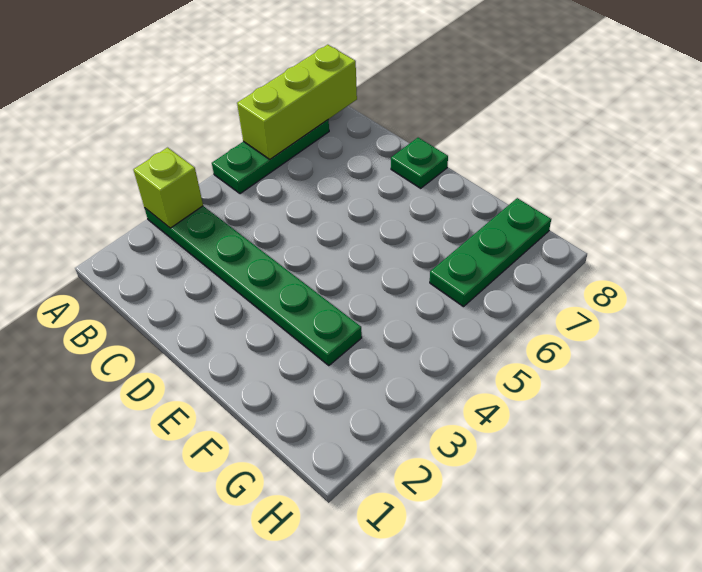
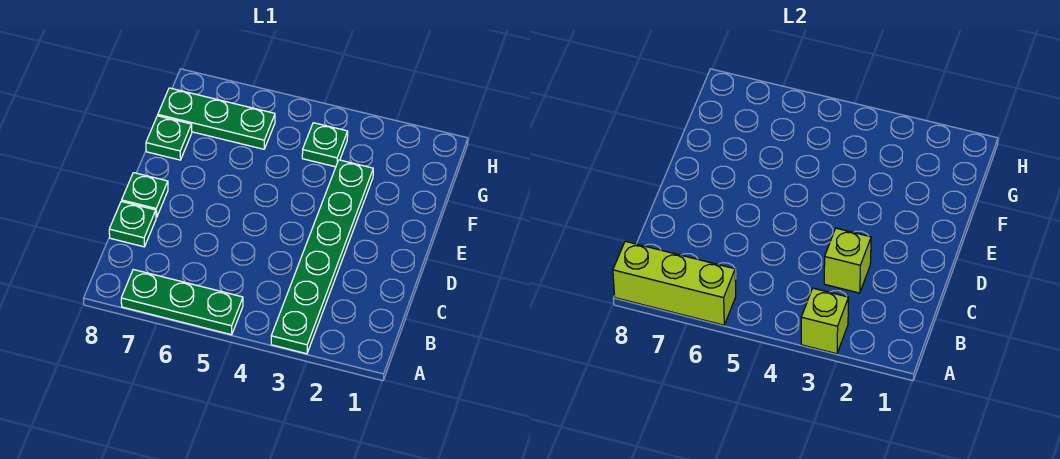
none -> lime 1x1 brick [824,228,871,293]
none -> green 1x1 plate [109,201,156,247]
none -> green 1x1 plate [146,116,192,160]
none -> green 1x1 plate [302,123,348,167]

